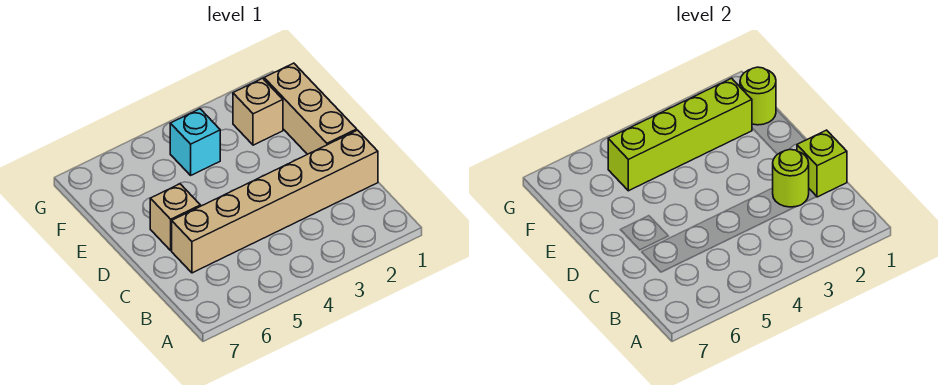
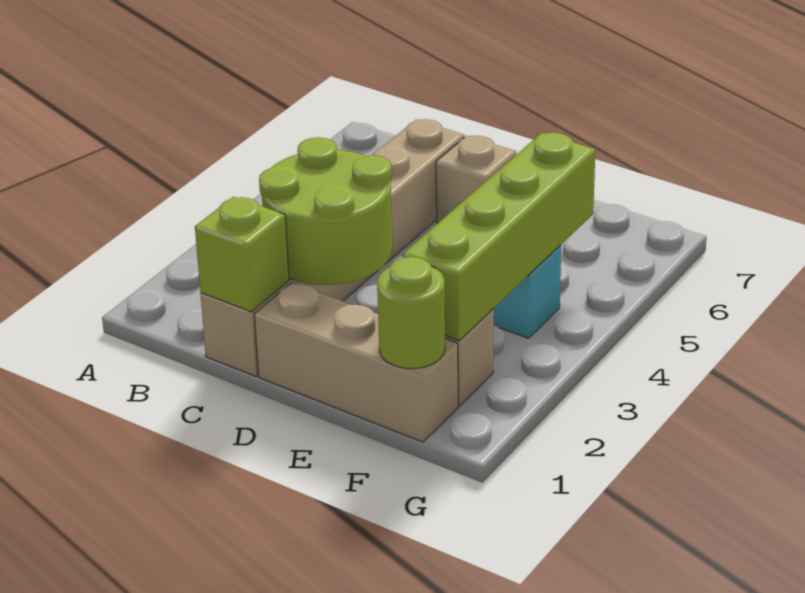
lime 1x1 round brick [773,150,809,207] -> lime 2x2 round brick [259,137,392,285]

